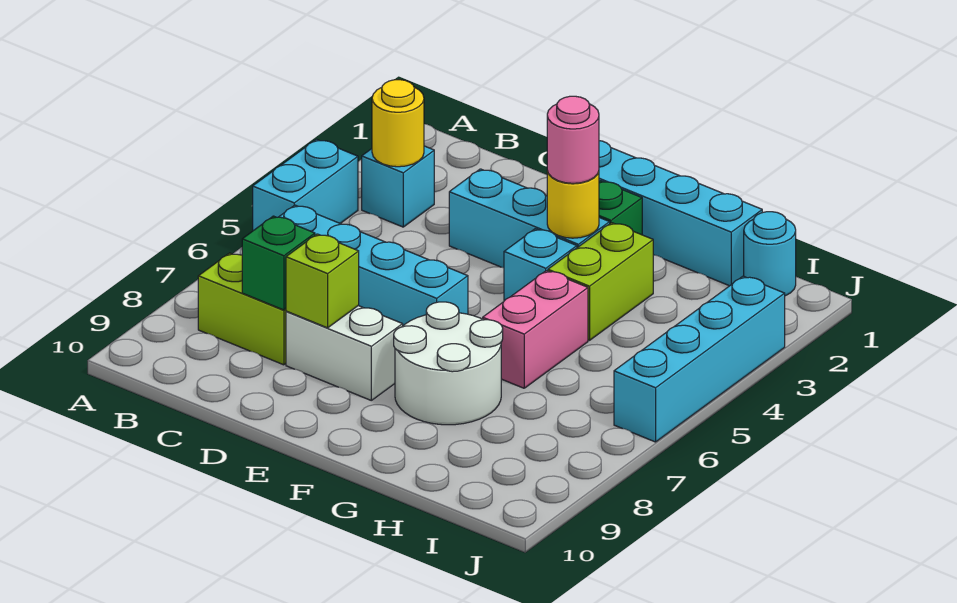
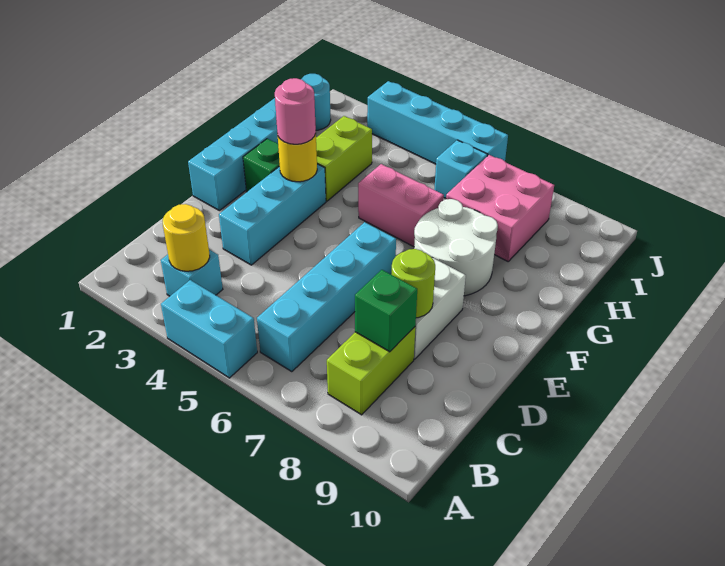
lime 1x1 brick [286,234,359,328] -> lime 1x1 round brick [392,249,435,318]
cyan 1x1 brick [504,229,577,301] -> cyan 1x1 brick moved to [434,140,488,199]
lime 1x2 brick [548,223,653,340] -> lime 1x2 brick turned to [316,116,372,201]
none -> pink 2x2 brick [446,155,554,261]

